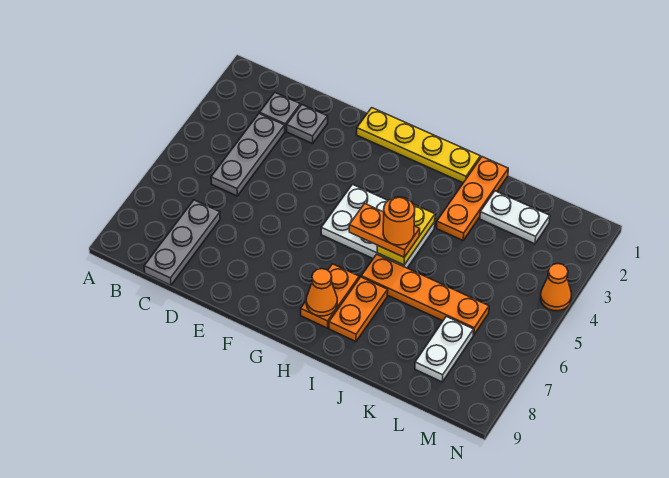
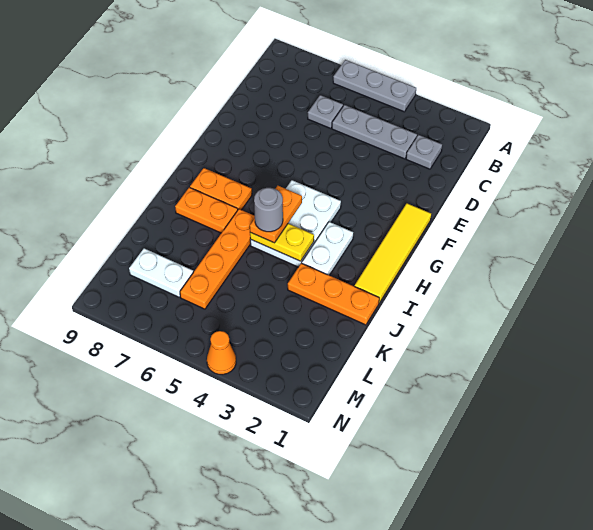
grey 1x3 plate [144,200,220,285] -> grey 1x3 plate moved to [333,60,416,112]
grey 1x1 plate [287,105,328,144] -> grey 1x1 plate moved to [308,95,343,128]
yellow 1x4 plate [357,108,480,183] -> yellow 1x4 tile [355,203,431,303]
orange 1x1 cone [306,269,337,316] -> none
orange 1x1 round brick [383,197,415,245] -> grey 1x1 round brick [254,188,283,232]
white 1x2 plate [480,191,550,244] -> white 1x2 plate moved to [302,222,353,275]

